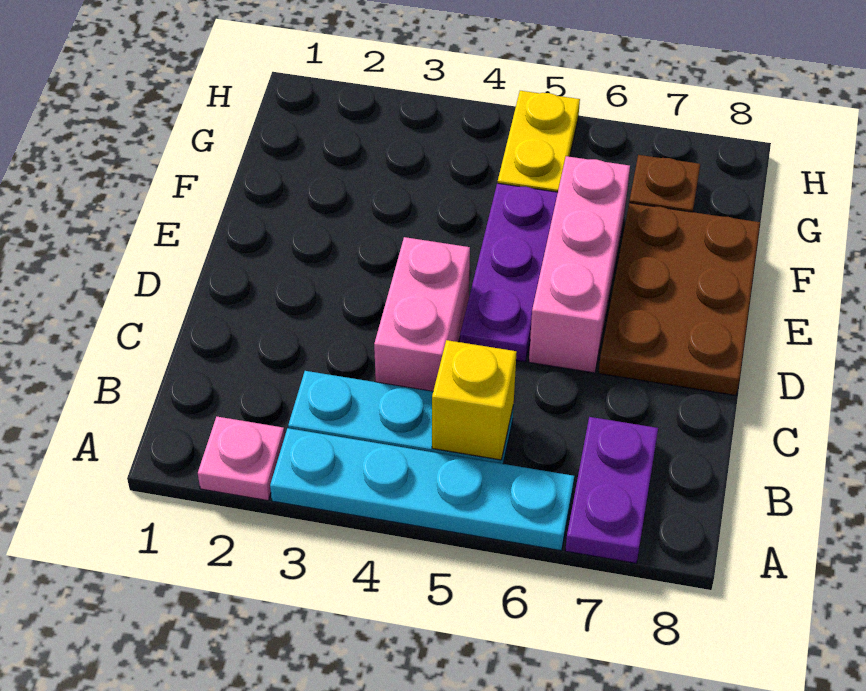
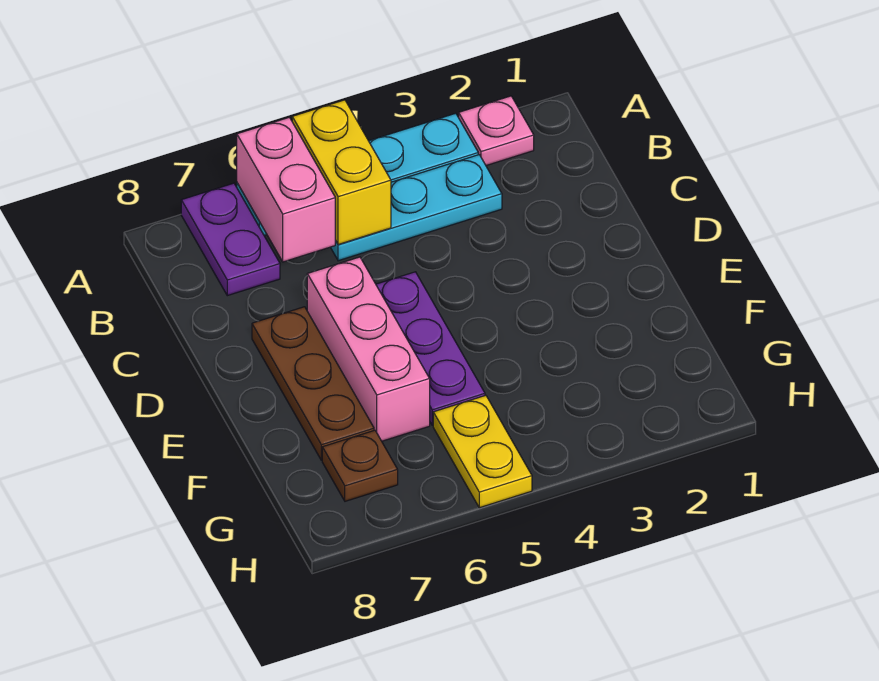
yellow 1x1 brick [432,340,517,460] -> yellow 1x2 brick [292,100,391,245]
pink 1x2 brick [374,237,470,391] -> pink 1x2 brick moved to [237,117,335,262]
brown 2x3 plate [599,203,760,395] -> brown 1x3 plate [252,307,374,460]

